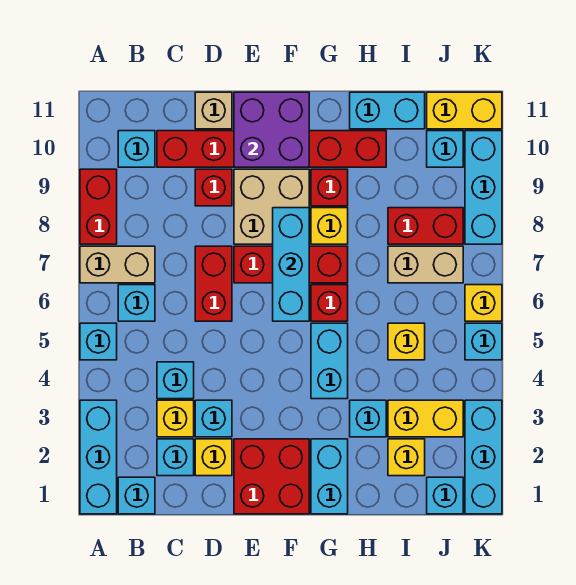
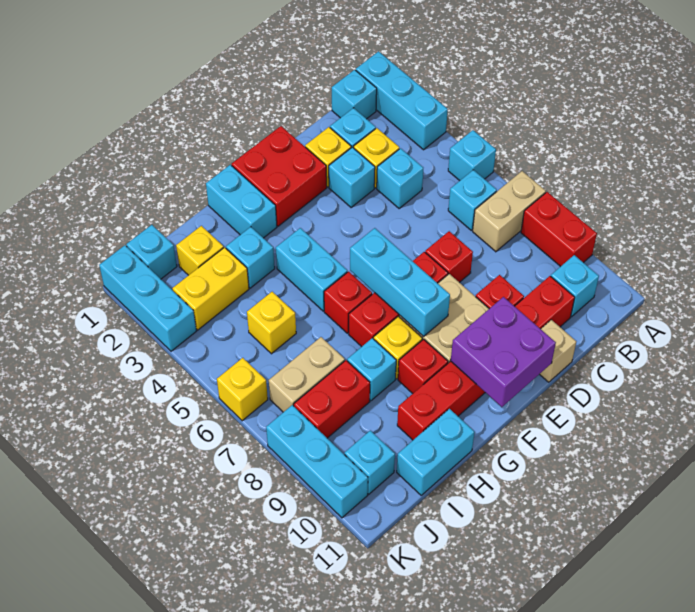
red 1x2 brick [195,246,232,321] -> red 1x1 brick [425,231,473,282]
yellow 1x2 brick [427,92,502,129] -> none
cyan 1x1 brick [465,323,502,360] -> cyan 1x1 brick moved to [347,338,396,401]

